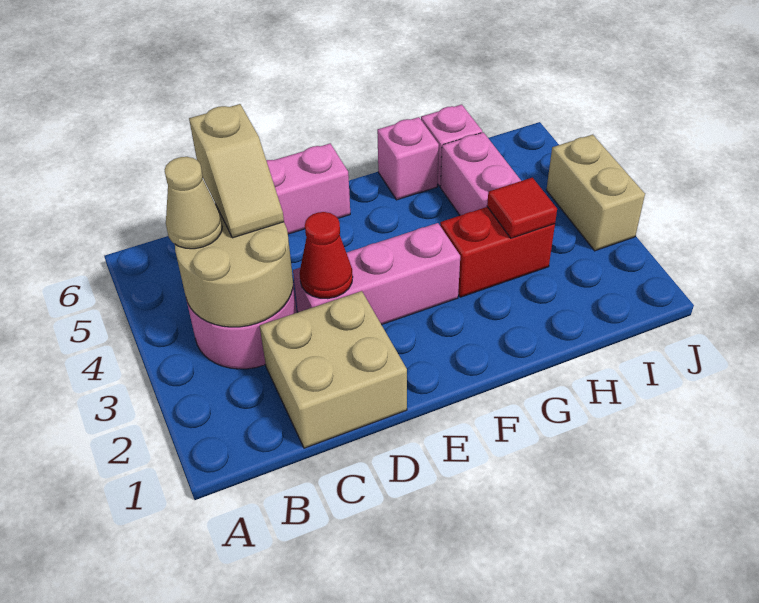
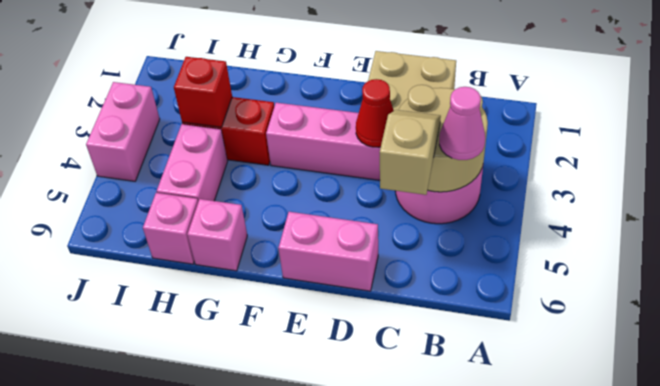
tan 1x1 cone [165,157,222,249] -> pink 1x1 cone [439,87,485,160]
red 1x1 tile [487,178,557,238] -> red 1x1 brick [174,57,232,127]
tan 1x2 brick [547,135,645,251] -> pink 1x2 brick [86,82,160,181]

